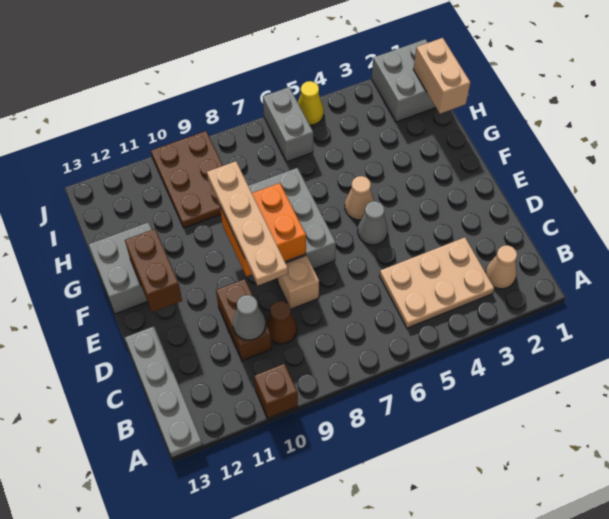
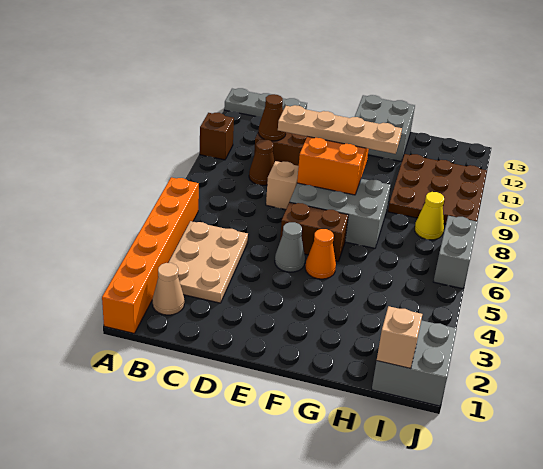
none -> orange 1x6 brick [102,177,199,333]
grey 1x4 plate [125,326,202,458] -> grey 1x3 plate [224,88,307,117]
grey 1x1 cone [233,295,265,340] -> brown 1x1 cone [258,94,286,141]
brown 1x2 brick [125,229,182,312] -> brown 1x2 brick moved to [280,202,348,261]
tan 1x1 cone [345,176,374,220] -> orange 1x1 cone [305,229,336,279]
tan 1x2 brick [413,38,470,114] -> tan 1x1 brick [377,306,423,369]
brown 2x3 plate [151,131,223,228] -> brown 3x3 plate [388,154,487,224]
grey 1x2 brick [263,87,313,162] -> grey 1x2 brick turned to [433,216,477,289]
yellow 1x1 cone [298,81,324,125] -> yellow 1x1 cone moved to [415,192,444,240]

